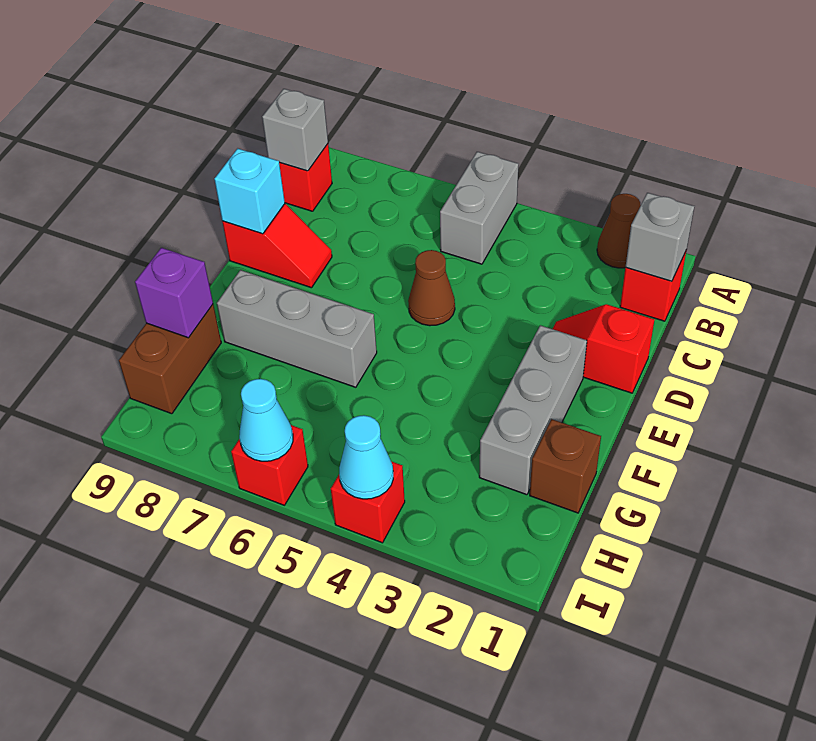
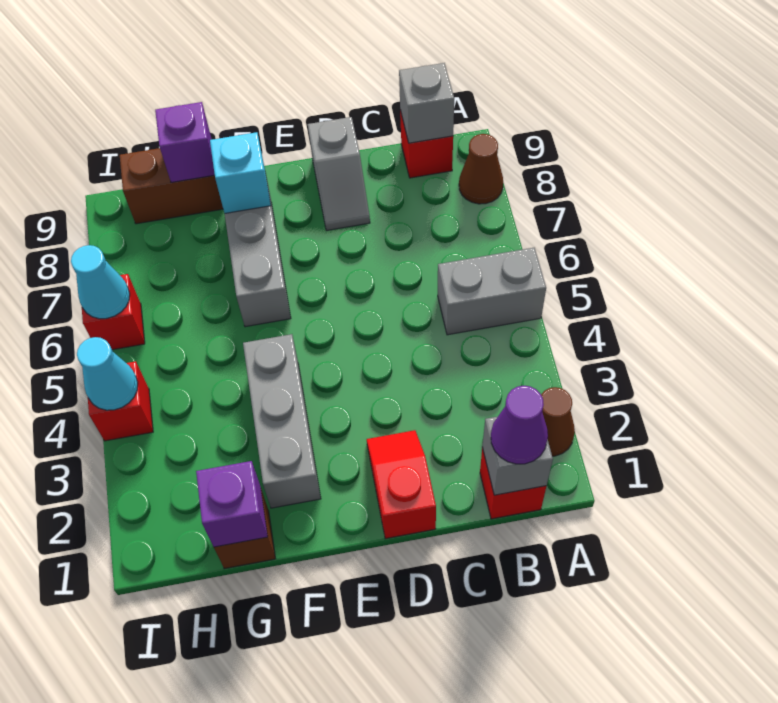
none -> purple 1x1 cone [491,386,548,464]
brown 1x1 cone [408,250,455,326] -> brown 1x1 cone moved to [459,134,503,204]
red 1x2 slope [222,204,332,288] -> grey 1x2 slope [308,117,370,231]
cyan 1x1 brick [214,149,285,234] -> cyan 1x1 brick moved to [210,132,271,213]
grey 1x3 brick [479,325,587,495] -> grey 1x3 brick turned to [243,334,321,508]
none -> purple 1x1 brick [196,461,268,547]

